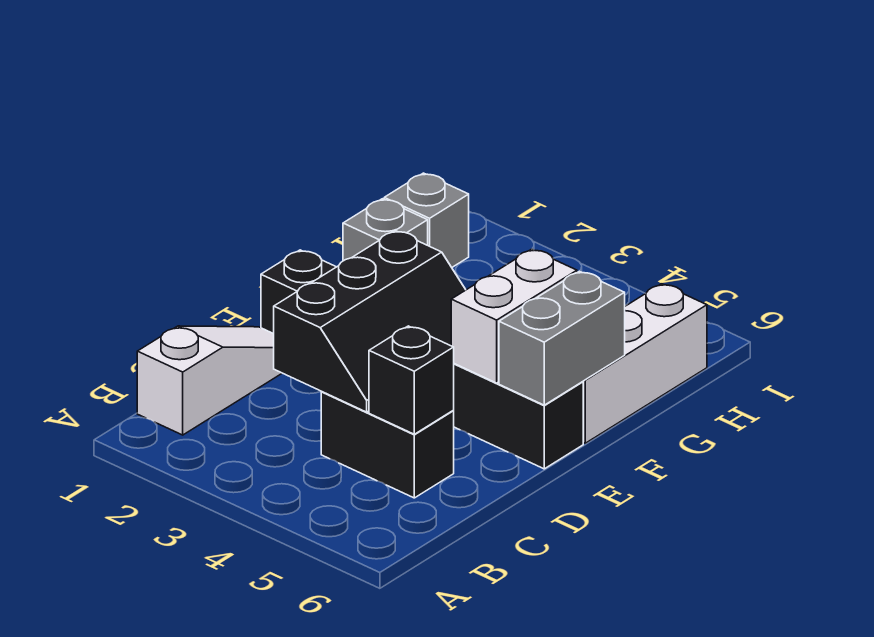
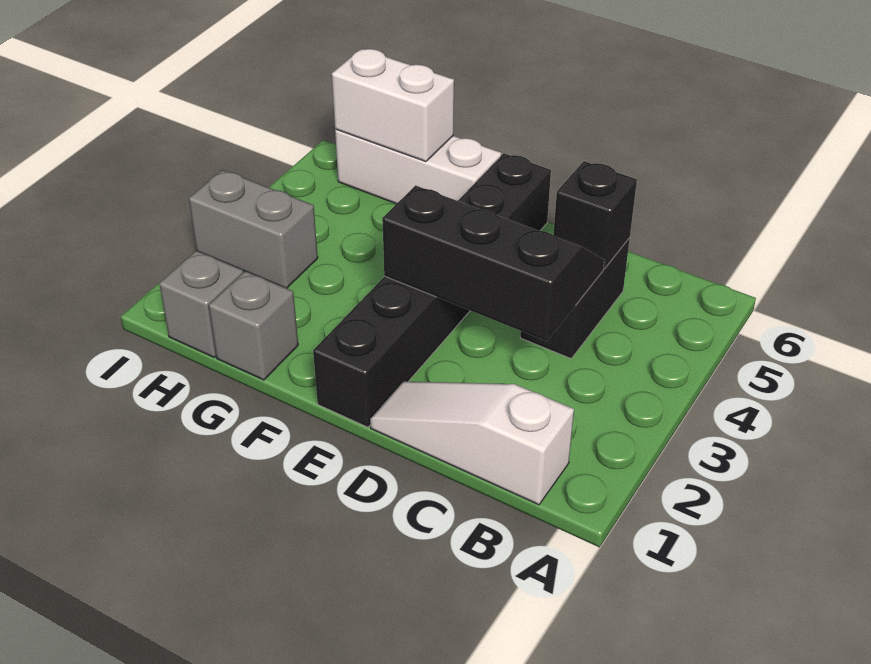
white 1x2 brick [451,249,577,383] -> white 1x2 brick moved to [332,49,454,162]
grey 1x2 brick [499,271,625,405] -> grey 1x2 brick moved to [189,170,318,288]

